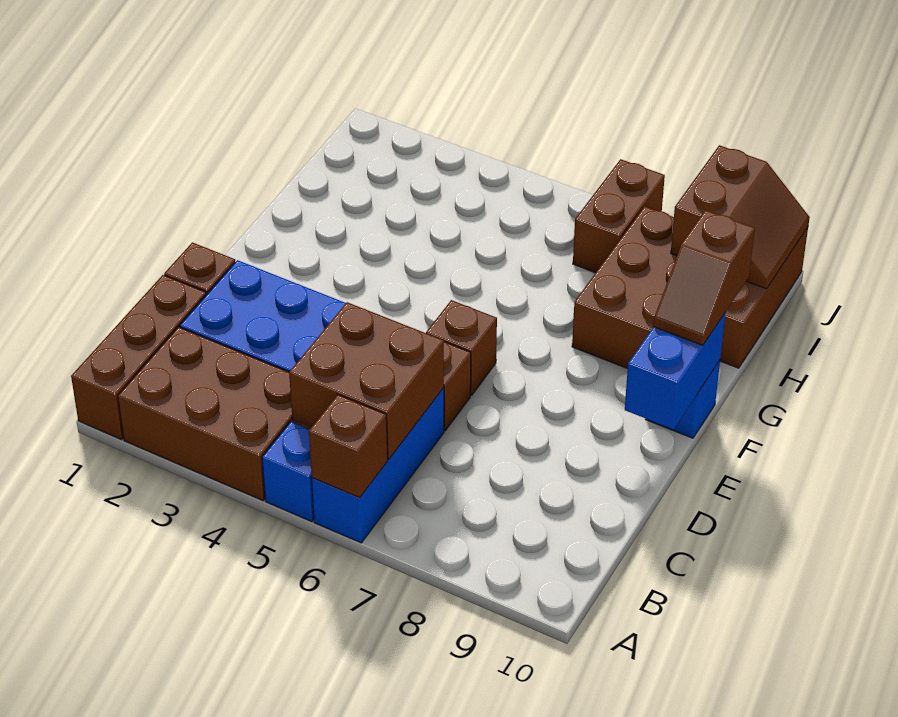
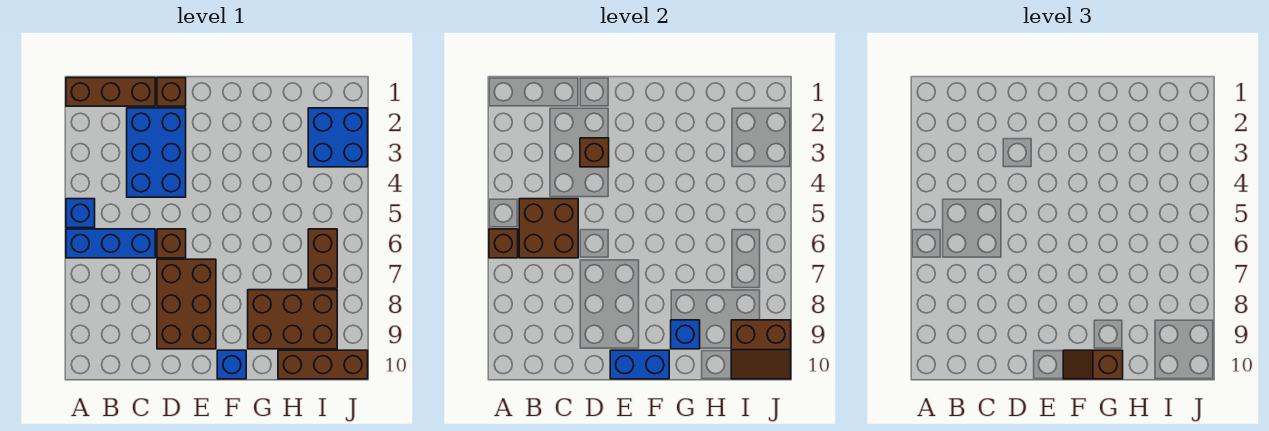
brown 2x3 brick [118,327,311,500] -> brown 2x3 brick moved to [157,259,216,349]
brown 1x1 brick [426,300,497,396] -> brown 1x1 brick moved to [580,138,609,167]
none -> blue 1x1 brick [671,320,700,349]
none -> blue 2x2 brick [308,108,368,167]
brown 1x2 brick [573,159,665,273] -> brown 1x2 brick turned to [308,229,337,288]

